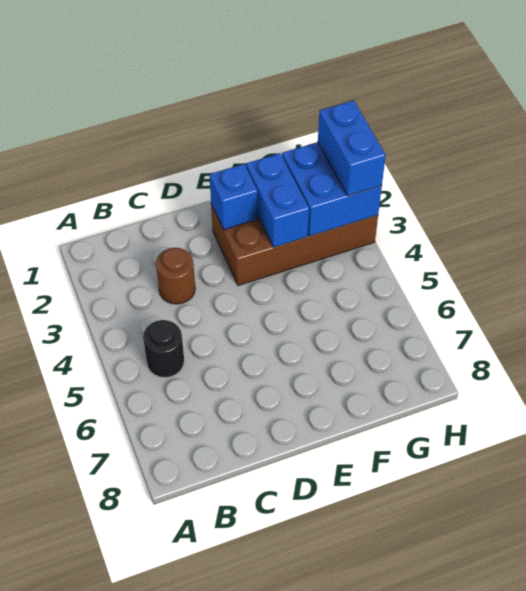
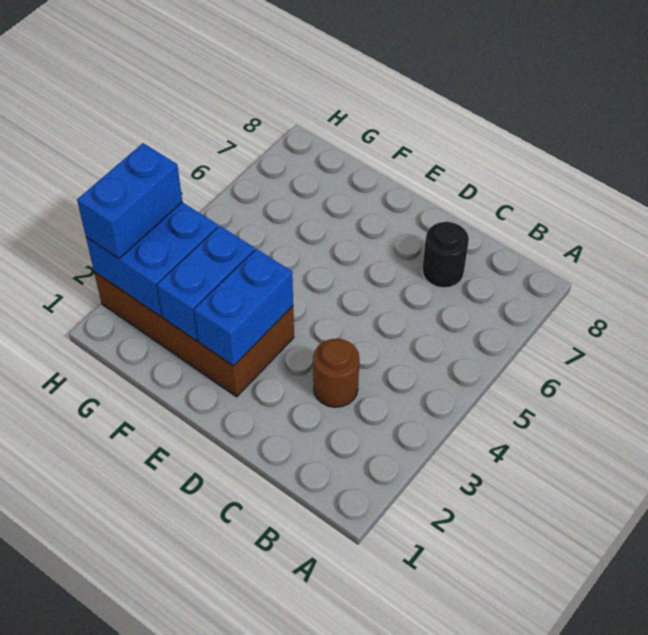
black 1x1 round brick [143,320,184,378] -> black 1x1 round brick moved to [422,222,469,288]
blue 1x1 brick [210,164,258,230] -> blue 1x2 brick [194,249,293,366]

